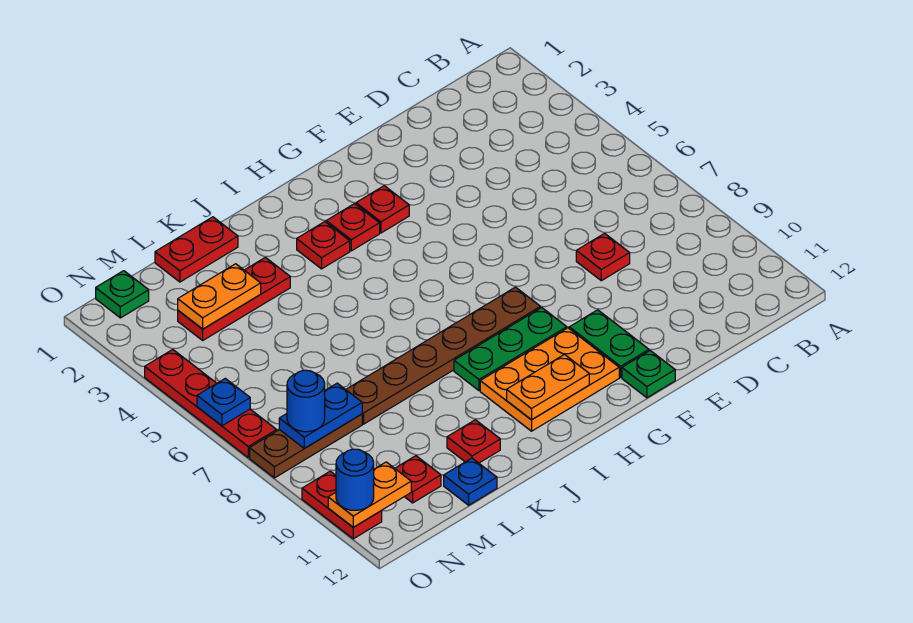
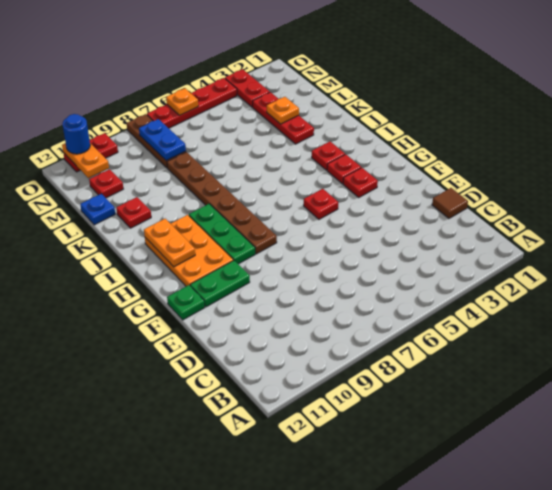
none -> brown 1x1 tile [432,188,468,218]
red 1x1 plate [576,233,630,281] -> red 1x1 plate moved to [304,189,338,219]
red 1x2 plate [155,217,238,282] -> red 1x2 plate moved to [225,69,270,107]
orange 1x2 plate [178,264,261,329] -> orange 1x1 plate [267,97,299,124]
green 1x1 plate [96,271,149,318] -> none
blue 1x1 round brick [287,370,325,432] -> none
blue 1x1 plate [197,378,250,426] -> orange 1x1 plate [166,88,198,115]

